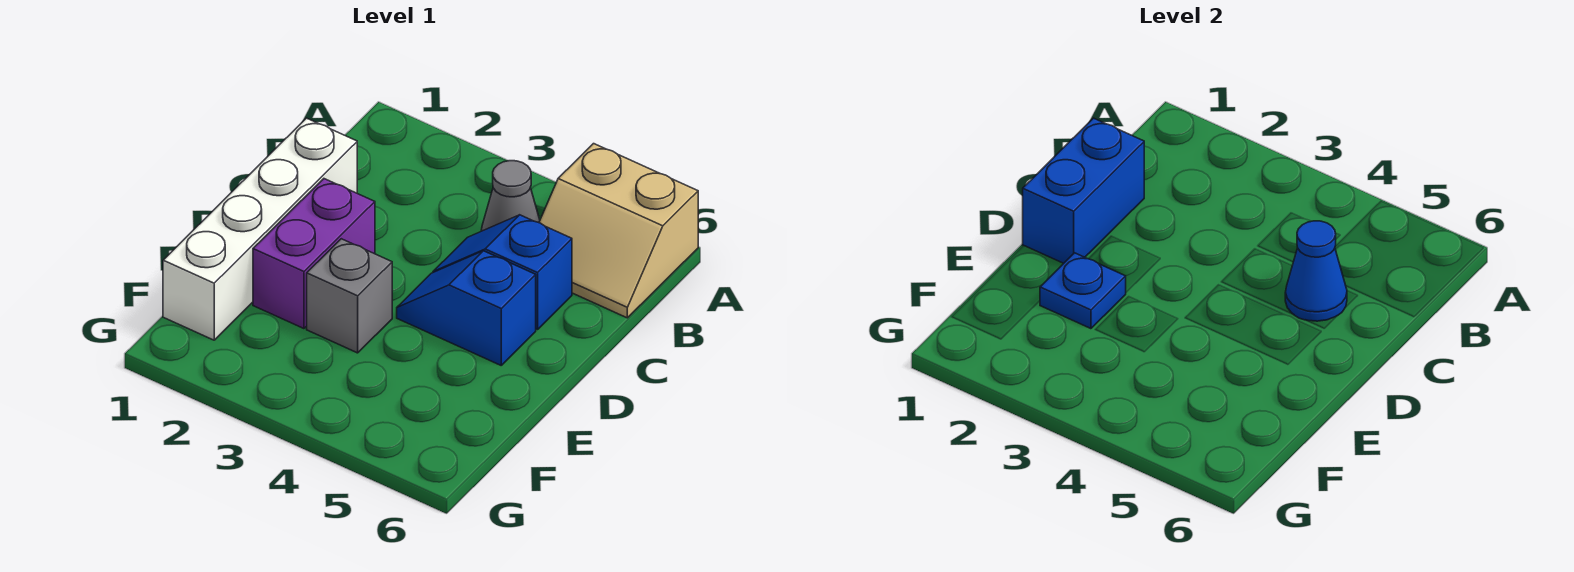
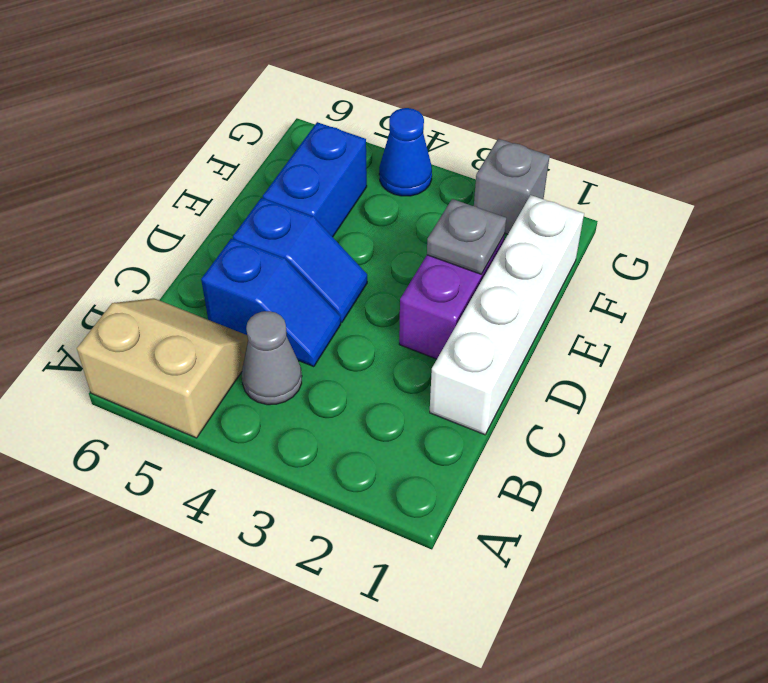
blue 1x2 brick [1023,118,1144,263] -> blue 1x2 brick moved to [263,122,367,237]
blue 1x1 cone [1285,221,1347,321] -> blue 1x1 cone moved to [379,108,432,196]
blue 1x1 plate [1040,253,1126,329] -> grey 1x1 plate [427,199,506,274]
grey 1x1 brick [307,239,392,353] -> grey 1x1 brick moved to [474,139,550,234]

